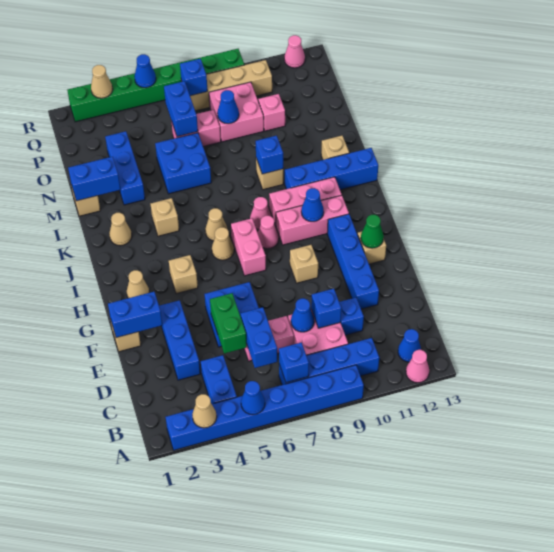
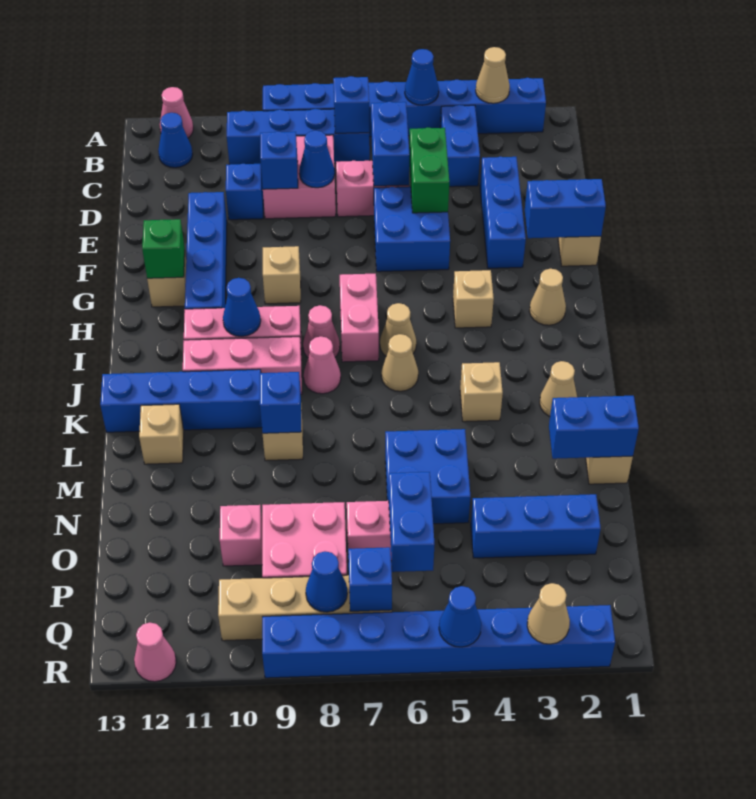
green 1x1 cone [361,215,384,248] -> green 1x1 brick [142,219,185,278]
blue 1x3 brick [105,131,145,205] -> blue 1x3 brick turned to [471,494,601,558]
blue 1x1 cone [217,90,239,124] -> blue 1x1 cone moved to [306,551,347,612]
green 1x8 brick [67,49,244,122] -> blue 1x8 brick [262,605,615,678]

